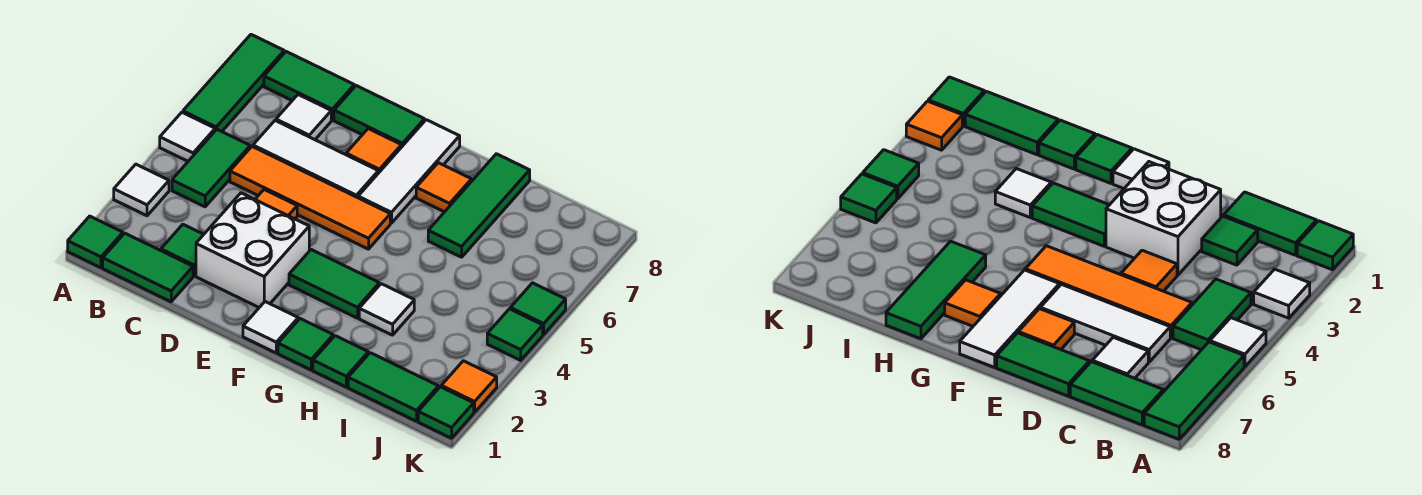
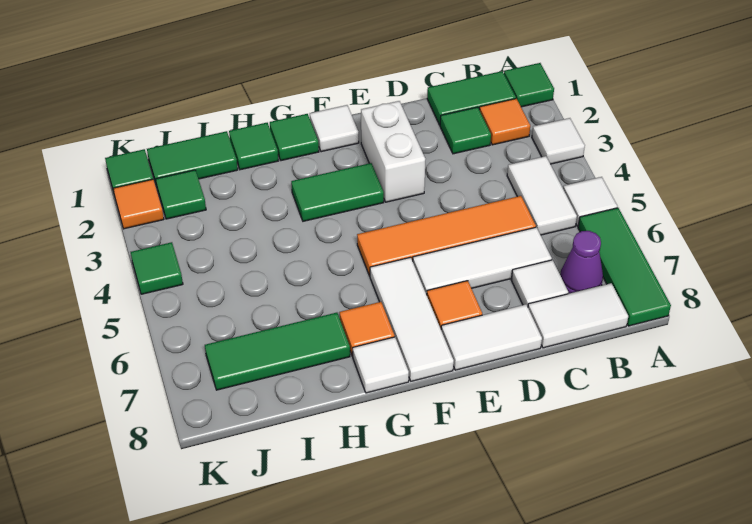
green 1x2 tile [172,130,250,207] -> white 1x2 tile [507,156,577,235]
none -> purple 1x1 cone [560,231,603,294]
green 1x2 tile [264,52,354,120] -> white 1x2 tile [528,283,628,348]
white 2x2 brick [196,193,309,307] -> white 1x2 brick [361,101,425,202]
orange 1x1 tile [255,190,297,219] -> orange 1x1 tile moved to [480,99,530,145]
green 1x2 tile [334,86,424,147] -> white 1x2 tile [441,304,542,370]
white 1x1 tile [359,284,414,335] -> white 1x1 tile moved to [353,337,409,393]
green 1x3 tile [428,154,530,257] -> green 1x3 tile turned to [205,313,350,390]
green 1x1 tile [510,283,566,334] -> green 1x1 tile moved to [156,170,206,219]

